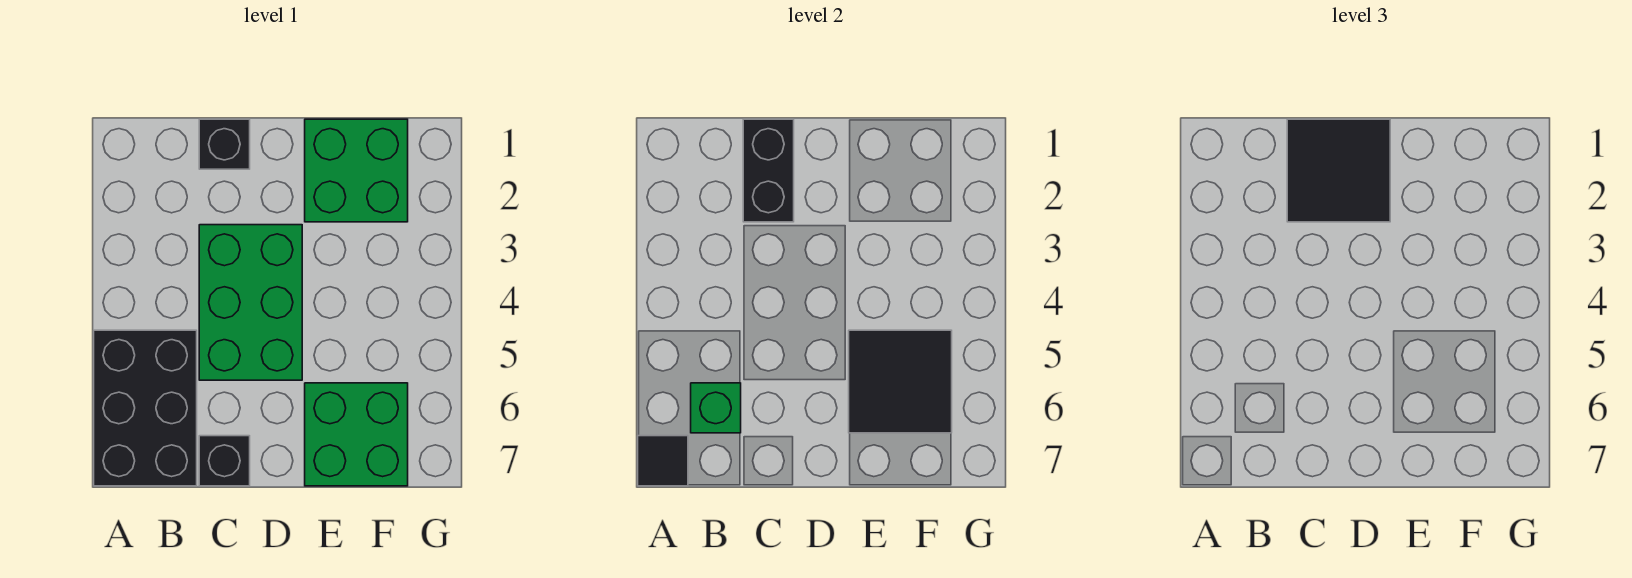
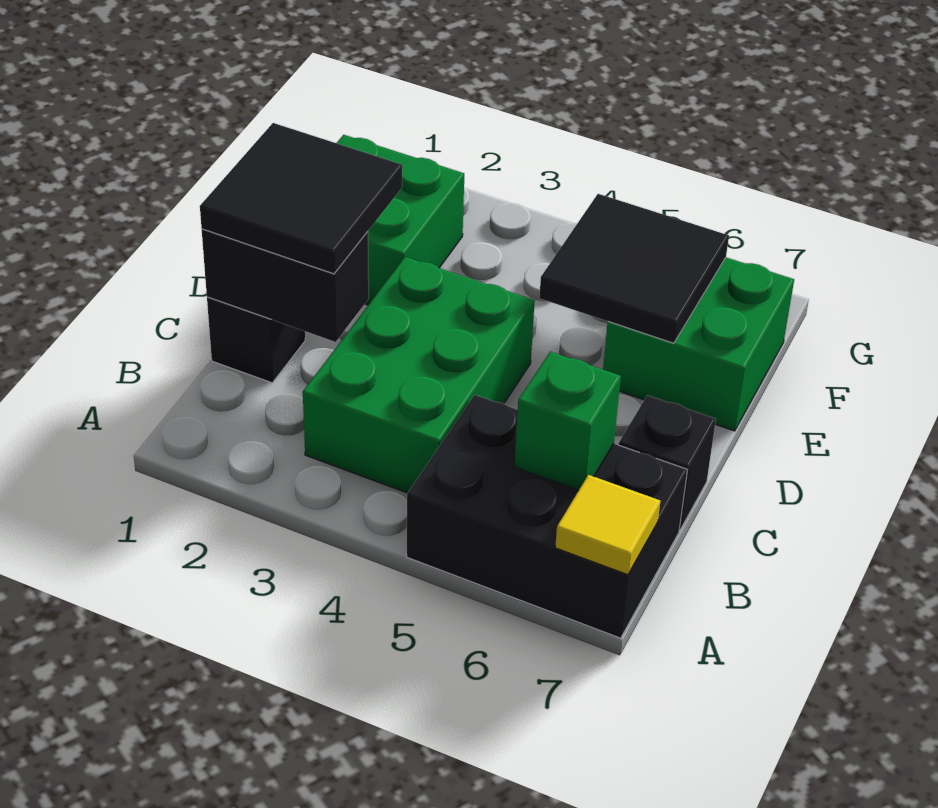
black 1x1 tile [638,436,688,486] -> yellow 1x1 tile [555,475,660,575]
green 2x3 brick [199,225,302,380] -> green 2x3 brick turned to [303,257,535,493]

